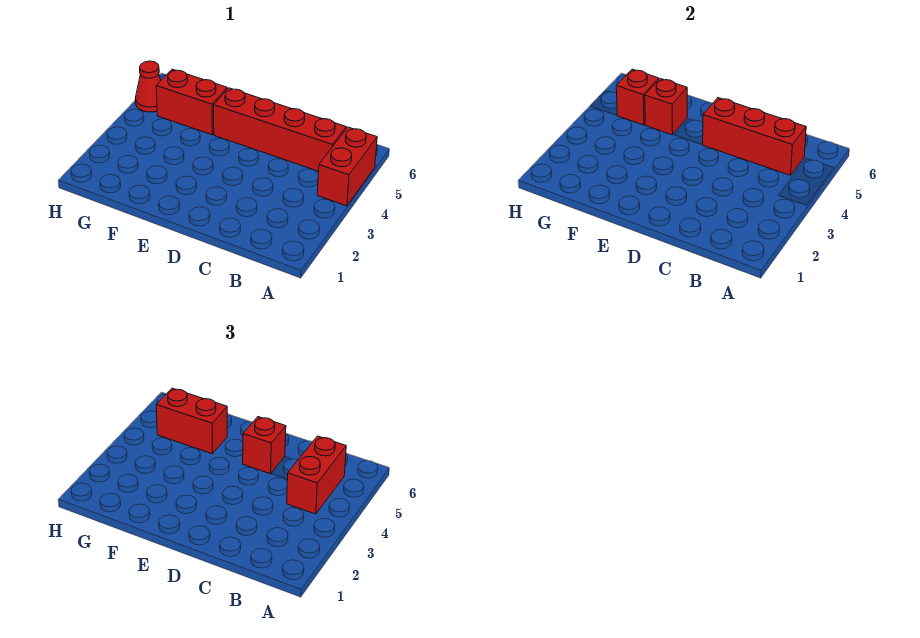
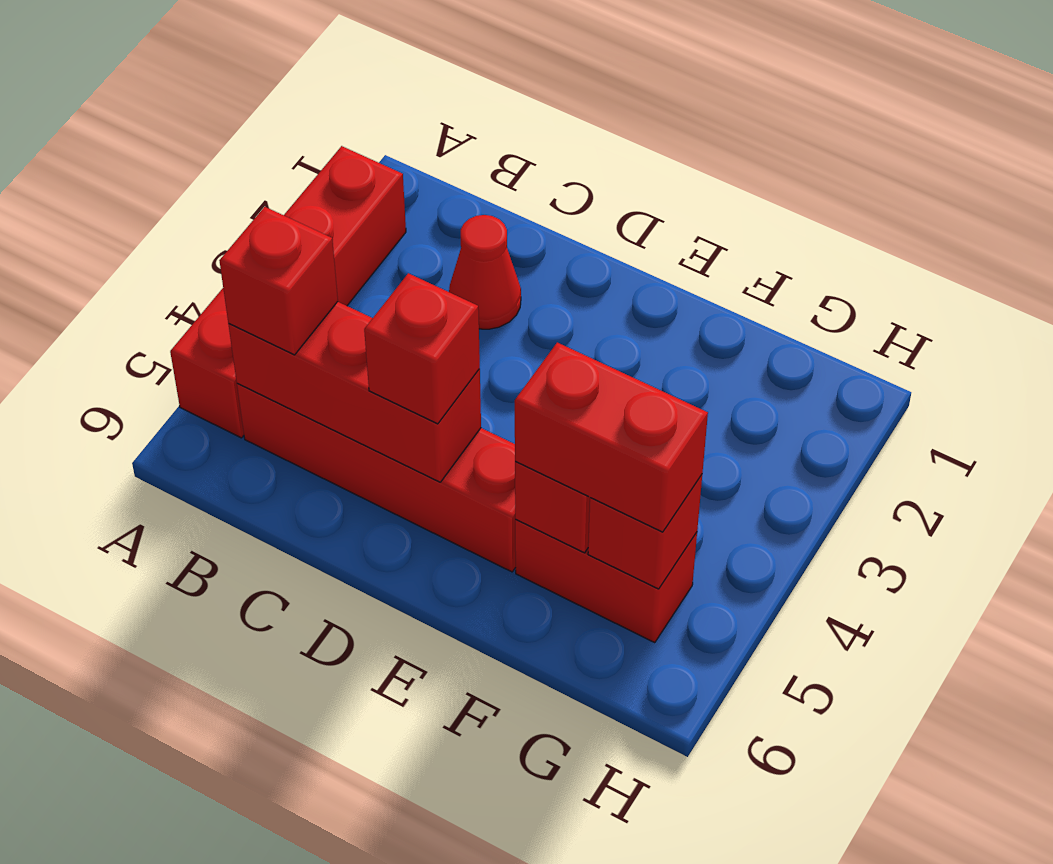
red 1x2 brick [317,127,377,206] -> red 1x4 brick [170,146,406,438]
red 1x2 brick [287,436,346,514] -> red 1x1 brick [219,207,338,355]
red 1x1 cone [135,61,161,112] -> red 1x1 cone moved to [449,215,521,329]

